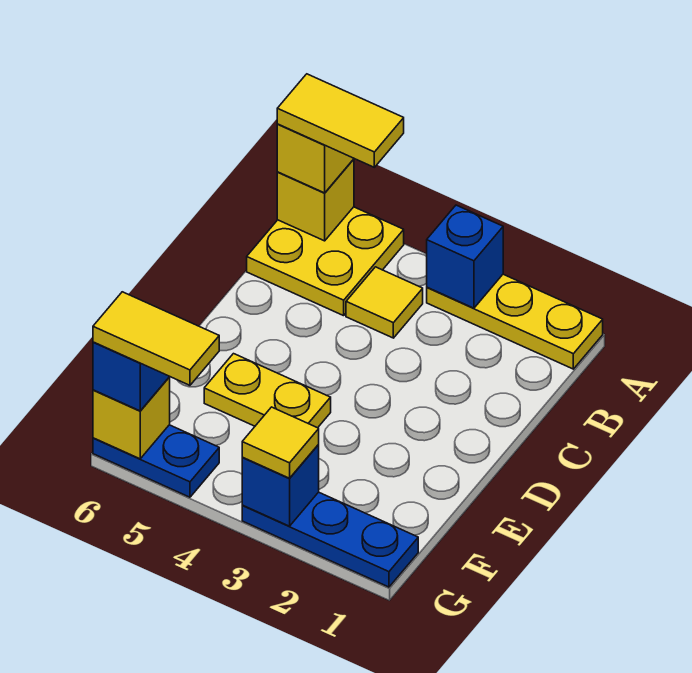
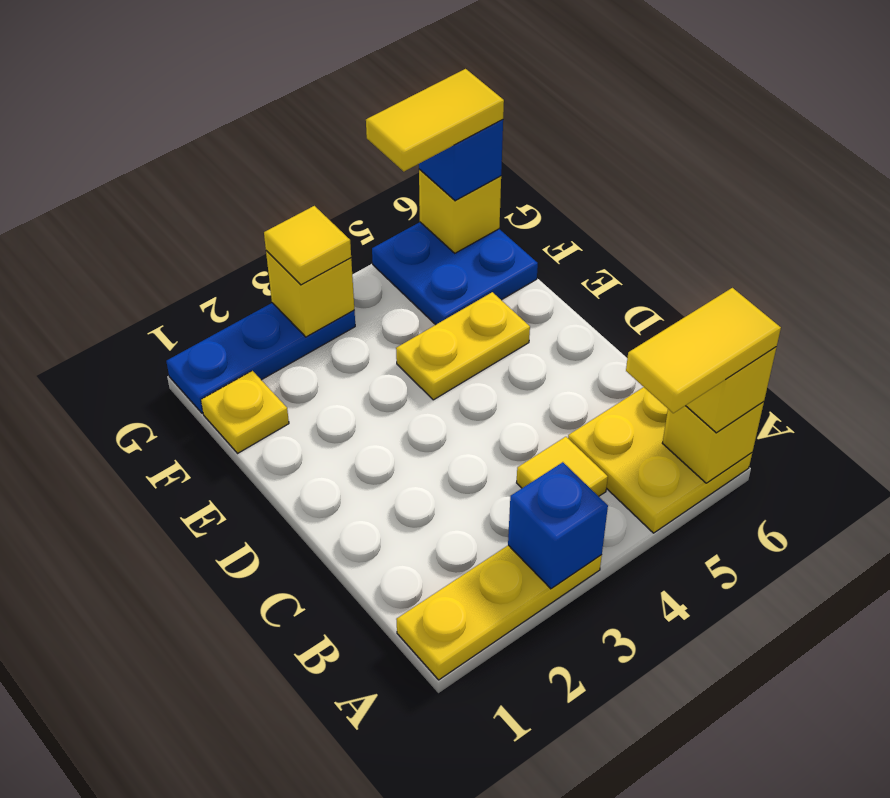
none -> yellow 1x1 plate [201,371,289,453]
blue 1x1 brick [242,445,319,526] -> yellow 1x1 brick [266,251,354,337]
blue 1x2 plate [93,425,219,497] -> blue 2x2 plate [372,222,538,325]

